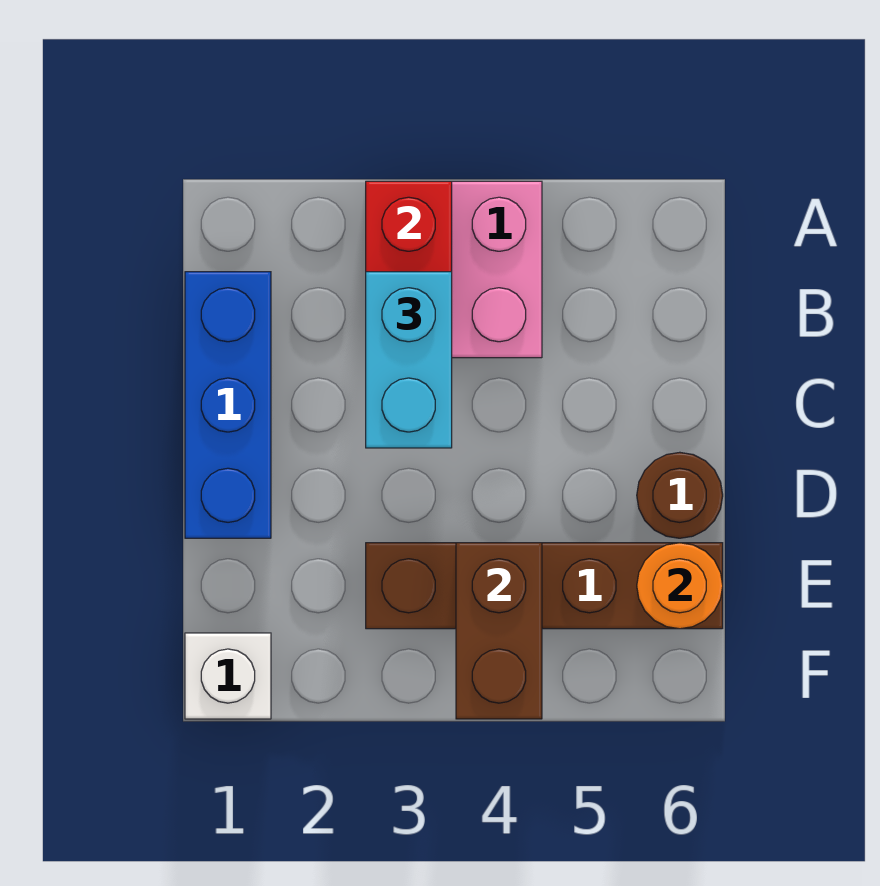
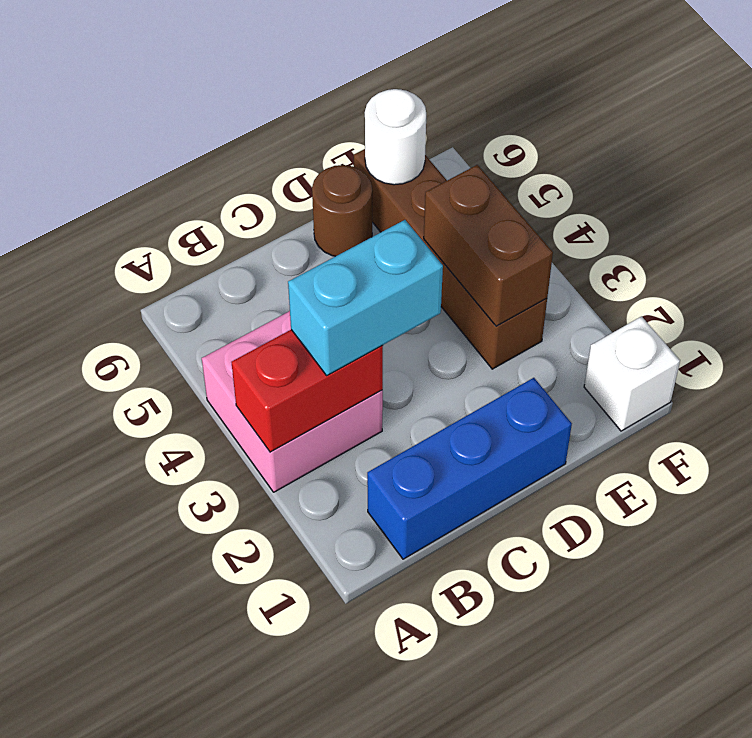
brown 1x2 brick [456,543,542,719] -> brown 1x2 brick turned to [424,165,553,326]
orange 1x1 round brick [637,543,723,629] -> white 1x1 round brick [365,89,426,185]

